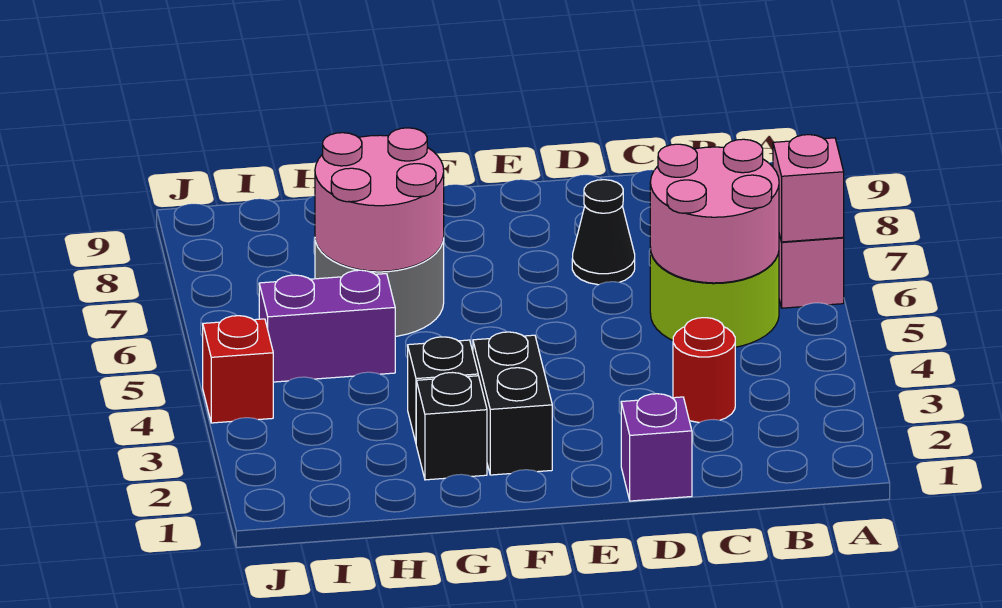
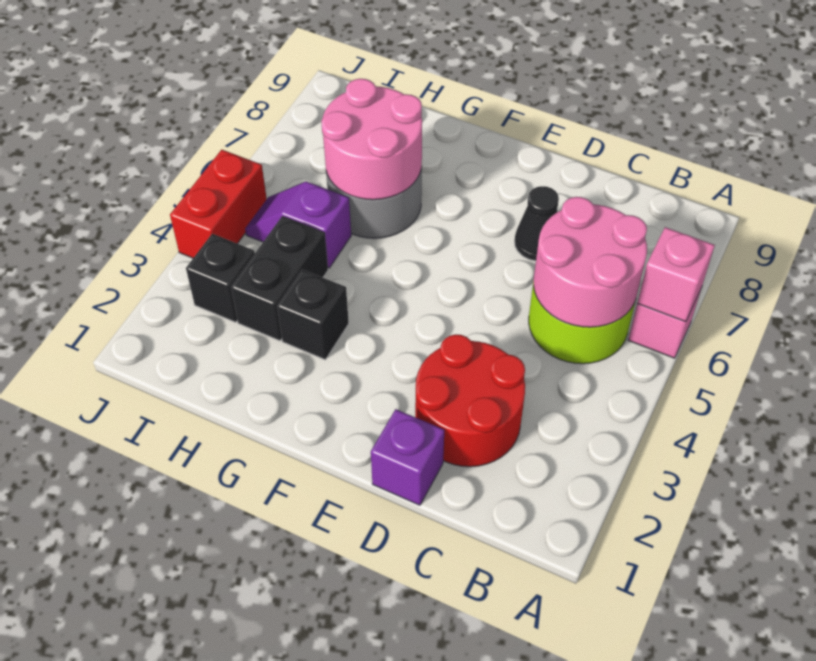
red 1x1 round brick [673,318,735,423] -> red 2x2 round brick [415,335,525,467]
black 1x2 brick [473,332,552,475] -> black 1x2 brick moved to [231,216,328,341]
black 1x1 brick [416,373,487,480] -> black 1x1 brick moved to [186,234,255,322]
purple 1x2 brick [259,270,395,382] -> purple 1x2 slope [245,181,351,268]
red 1x1 brick [203,316,273,423] -> red 1x2 brick [170,150,267,258]

